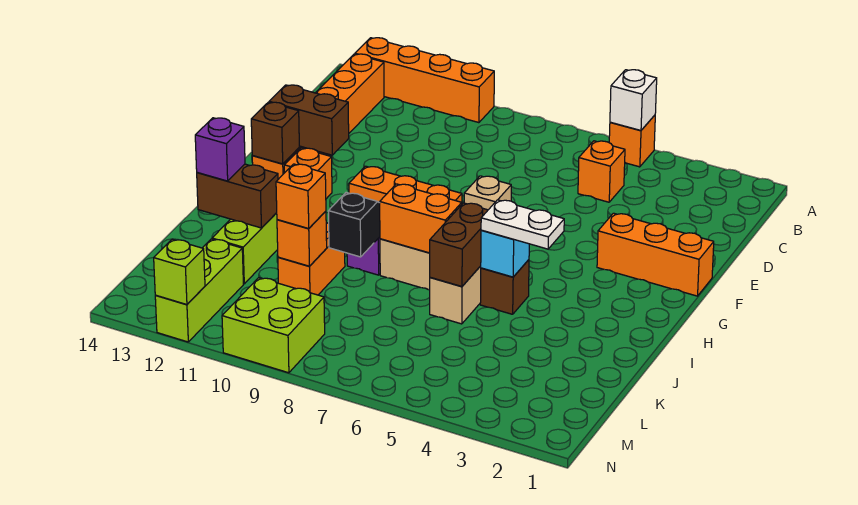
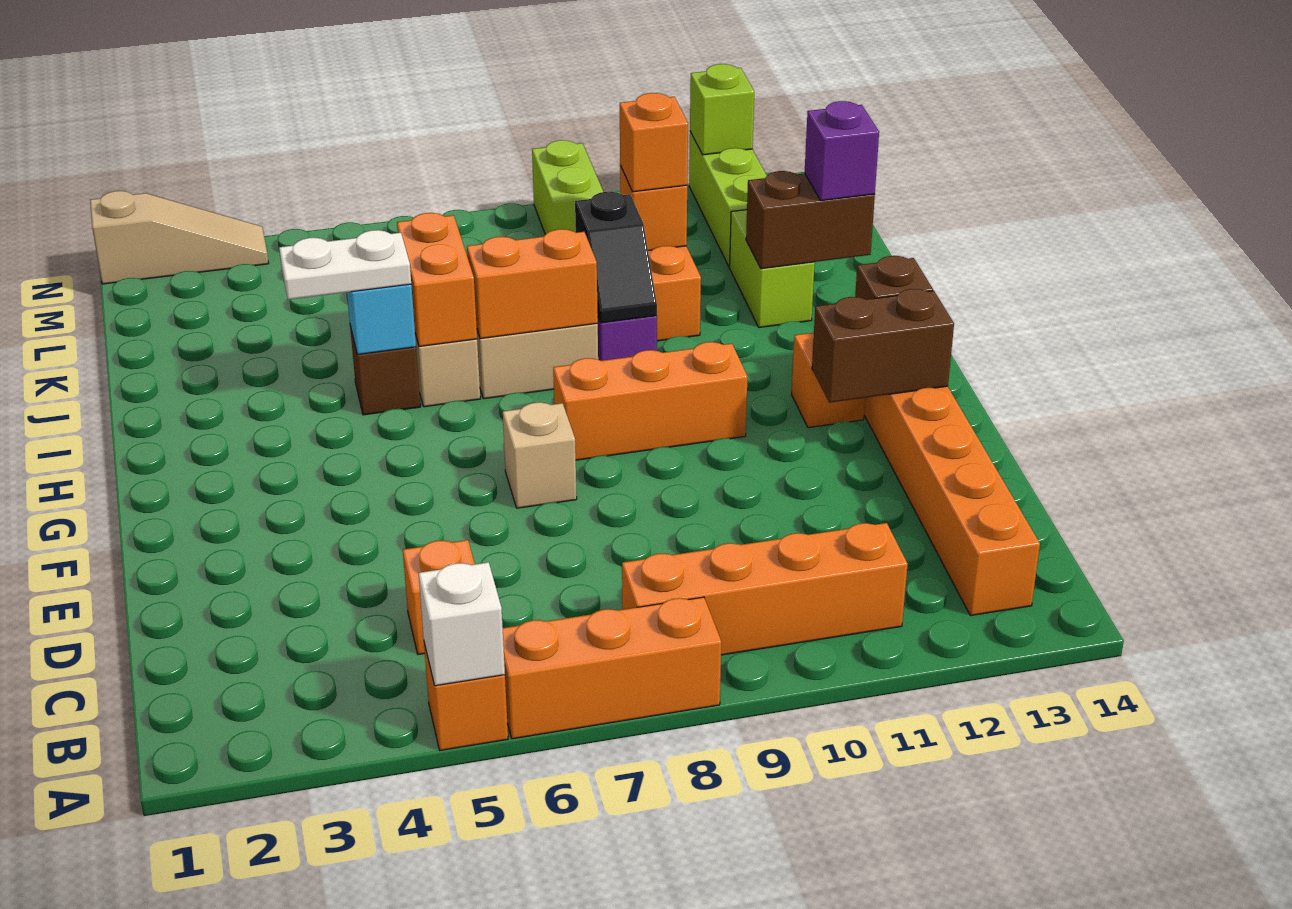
orange 1x4 brick [355,38,494,123] -> orange 1x4 brick moved to [622,523,908,655]
orange 1x3 brick [597,213,714,296] -> orange 1x3 brick moved to [503,597,721,739]
brown 1x2 brick [430,203,488,286] -> orange 1x2 brick [397,213,477,346]
lime 2x2 brick [222,278,325,373] -> lime 1x2 brick [532,140,603,235]
none -> tan 1x3 slope [90,191,269,284]

